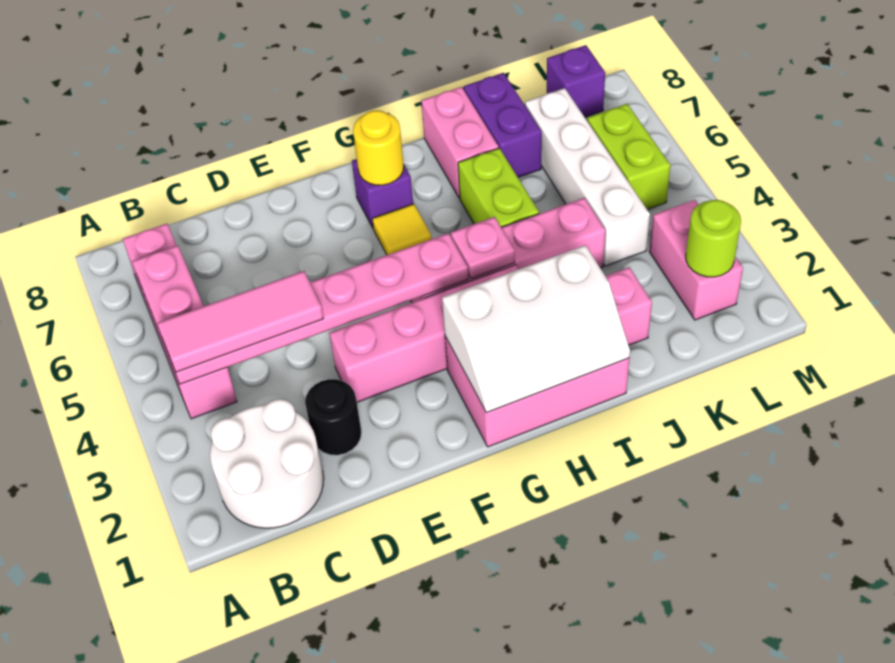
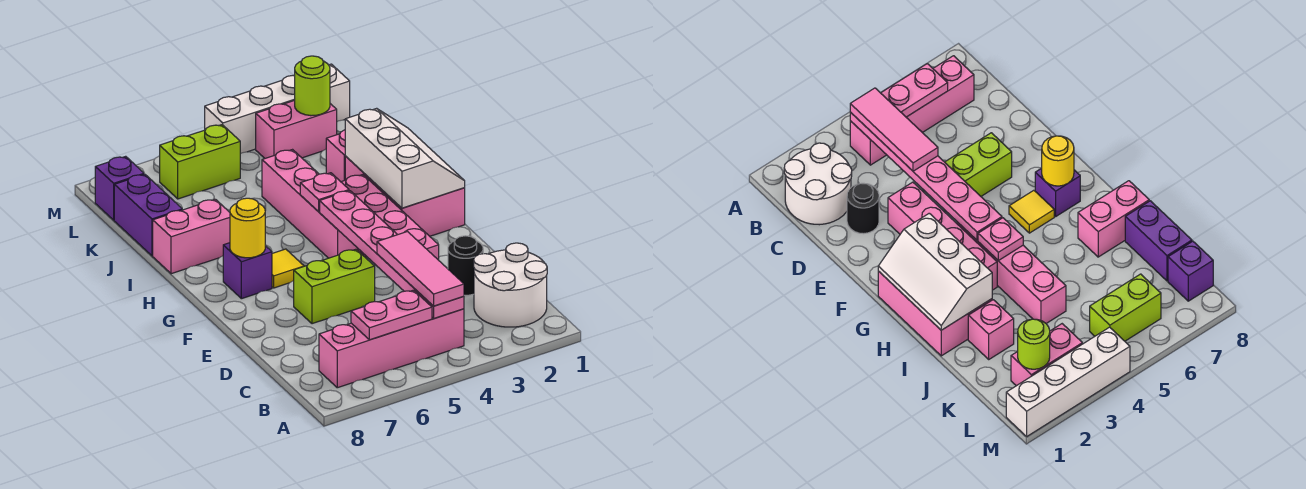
lime 1x2 brick [458,148,539,227] -> lime 1x2 brick moved to [294,249,375,324]
purple 1x2 brick [464,73,542,177] -> purple 1x2 brick turned to [114,174,182,256]
white 1x4 brick [525,88,650,266] -> white 1x4 brick moved to [205,64,350,154]

